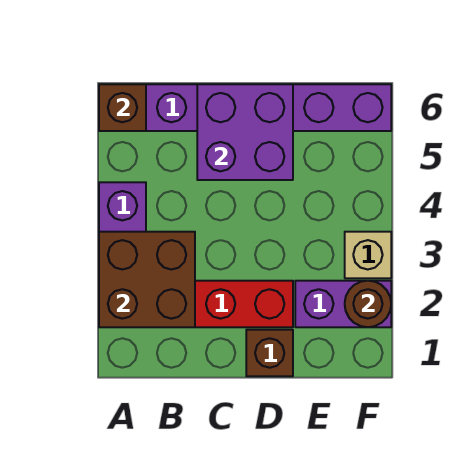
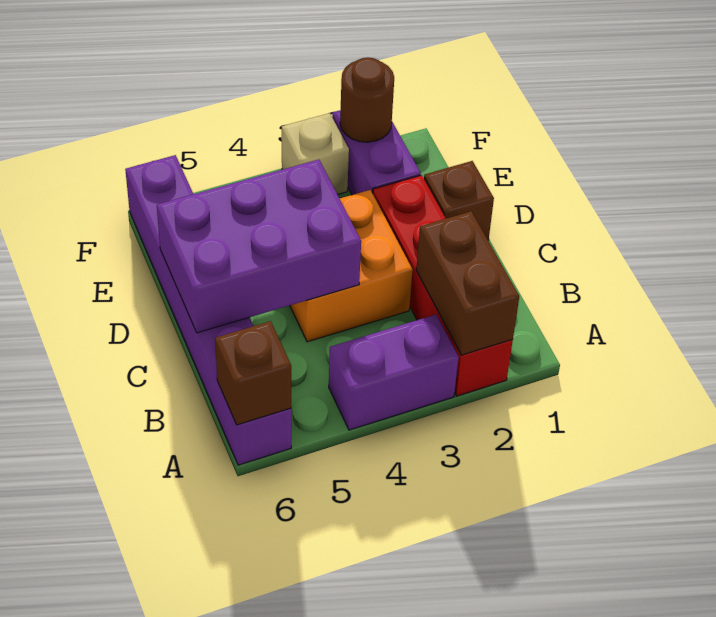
brown 2x2 brick [99,232,195,327] -> brown 1x2 brick [416,211,519,355]
none -> orange 2x2 brick [290,190,413,342]
purple 2x2 brick [197,84,293,180] -> purple 2x3 brick [157,160,361,333]

